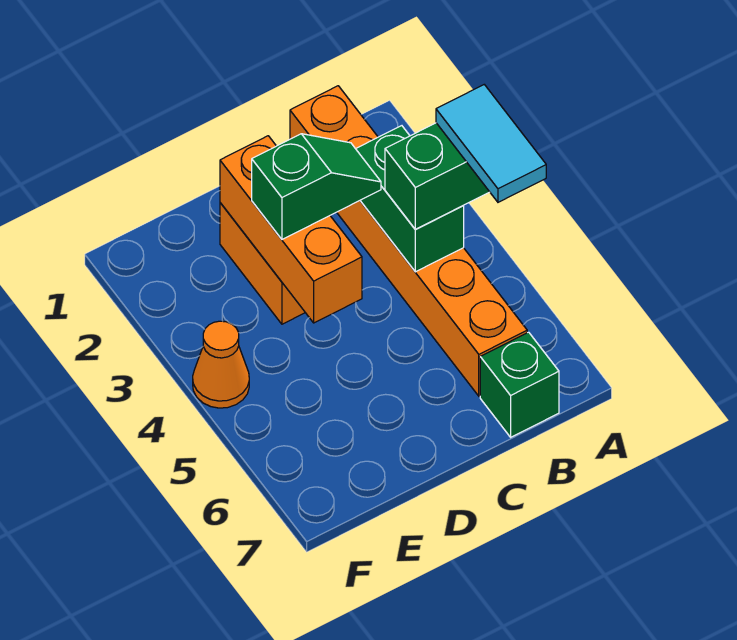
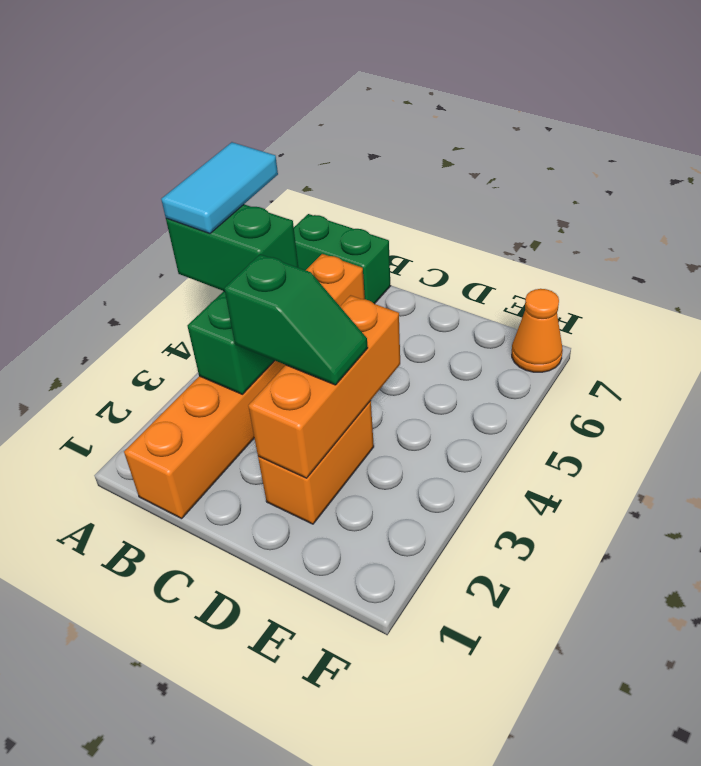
green 1x1 brick [480,332,559,437] -> green 1x2 brick [294,214,391,304]
green 1x2 slope [252,134,381,239] -> green 1x2 slope turned to [224,254,368,385]
orange 1x1 cone [193,321,249,408] -> orange 1x1 cone moved to [512,289,563,372]

